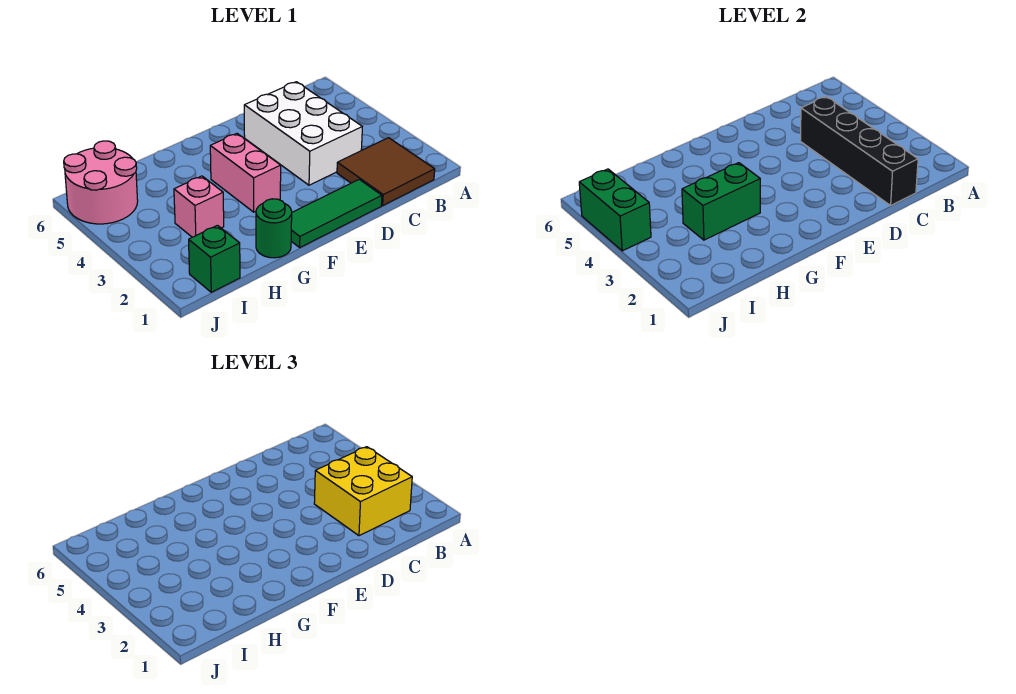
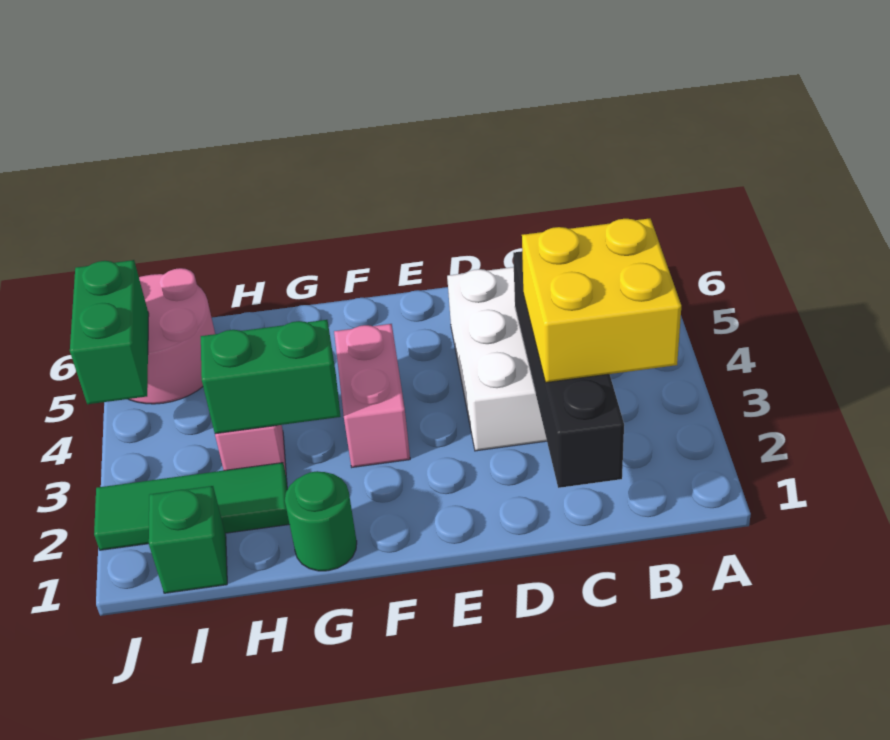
brown 2x2 tile [337,138,435,205] -> none
green 1x3 tile [291,179,382,247] -> green 1x3 tile moved to [94,463,290,550]

